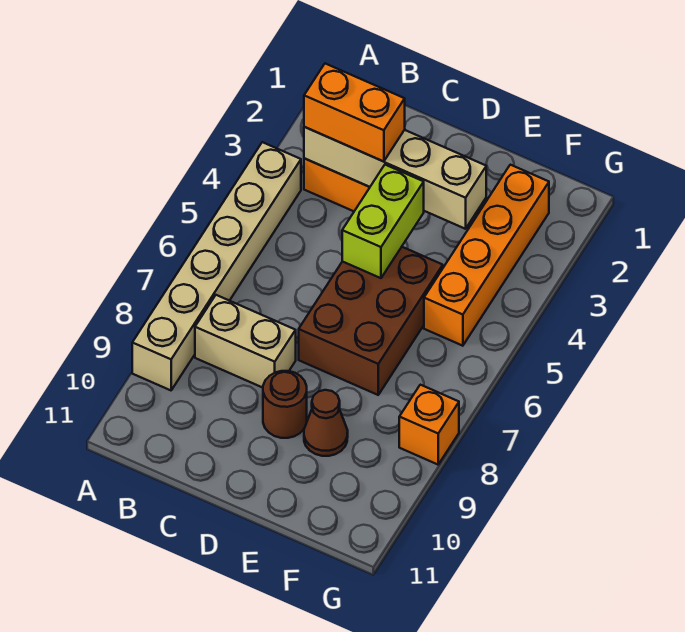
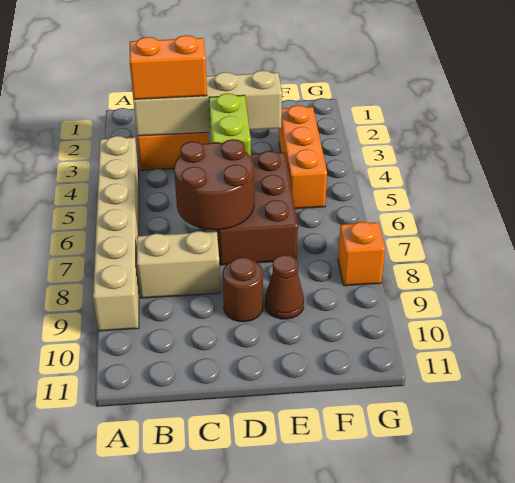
none -> brown 2x2 round brick [174,139,254,230]
orange 1x4 brick [424,165,549,346] -> orange 1x3 brick [279,105,327,209]

